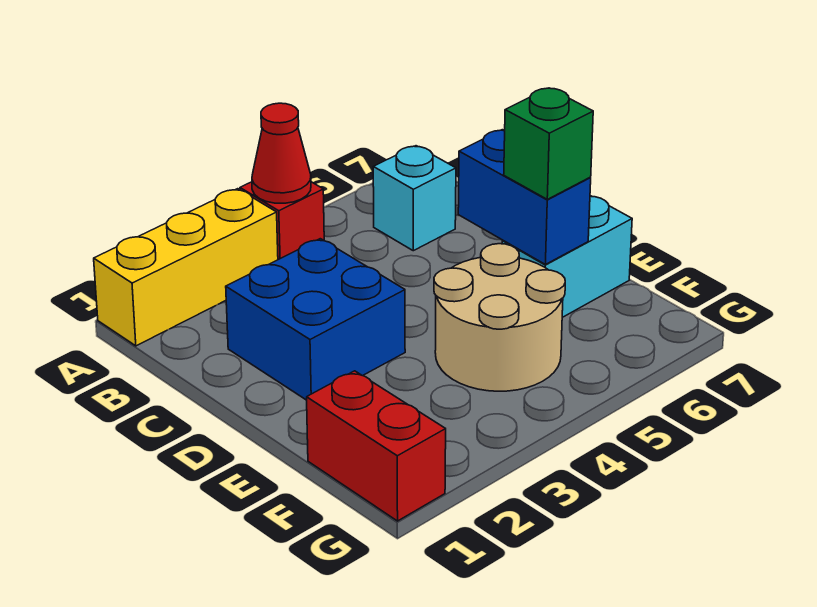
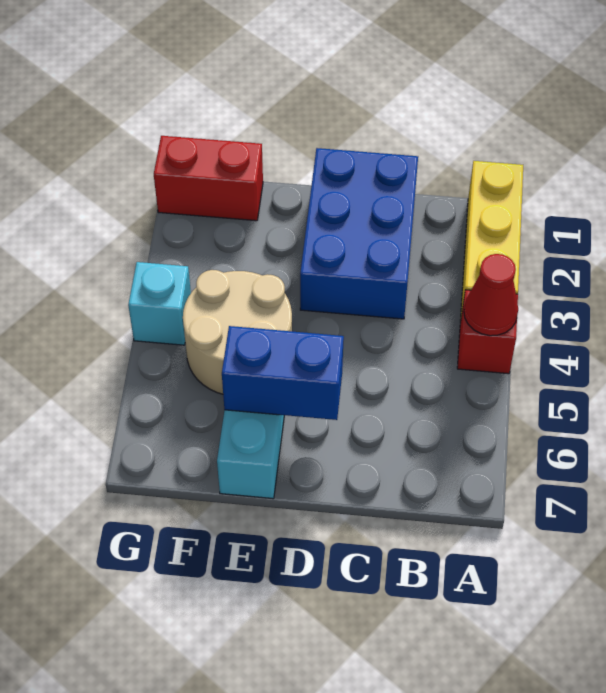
cyan 1x1 brick [373,146,456,251] -> cyan 1x1 brick moved to [128,262,191,345]
blue 2x2 brick [226,239,405,400] -> blue 2x3 brick [300,148,418,319]
green 1x1 brick [504,88,593,199] -> none

